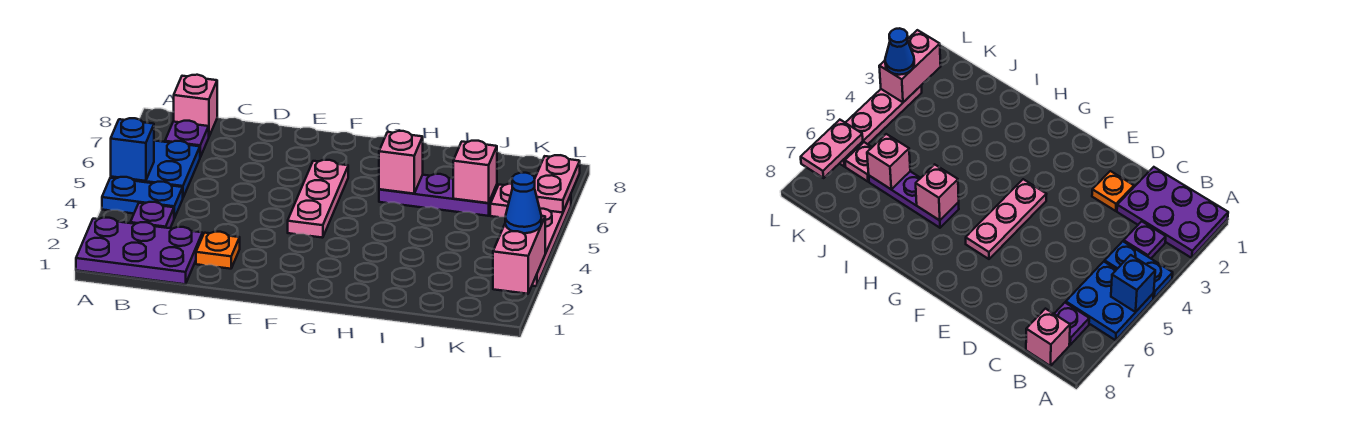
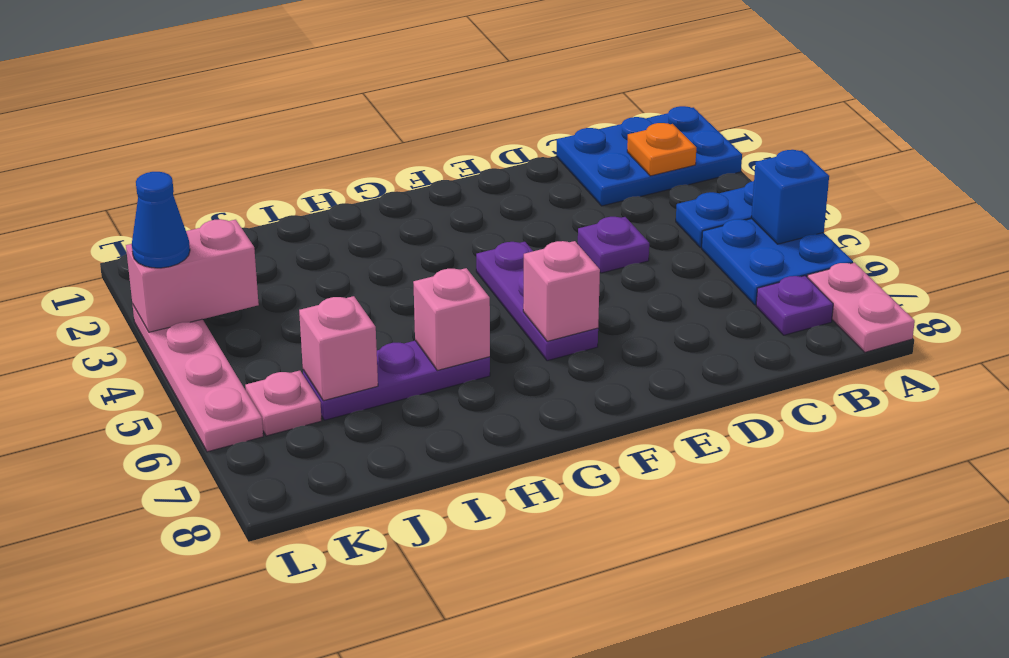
purple 2x3 plate [76,218,202,284] -> blue 2x3 plate [556,106,742,206]
purple 1x1 plate [130,202,174,228] -> purple 1x1 plate moved to [578,217,649,273]
pink 1x1 brick [174,75,217,136] -> pink 1x1 brick moved to [523,241,600,341]
orange 1x1 plate [196,232,240,269] -> orange 1x1 plate moved to [627,123,696,176]
pink 1x3 plate [288,160,348,238] -> purple 1x3 plate [476,242,598,361]
pink 1x2 brick [493,216,545,294] -> pink 1x2 brick turned to [126,219,259,332]
pink 1x2 plate [534,155,580,213] -> pink 1x2 plate moved to [807,263,915,352]

